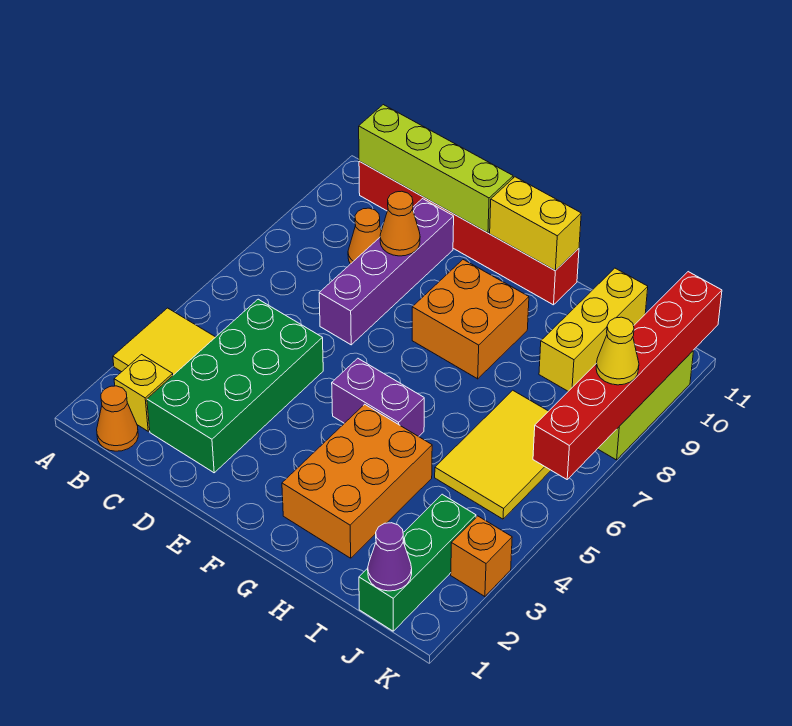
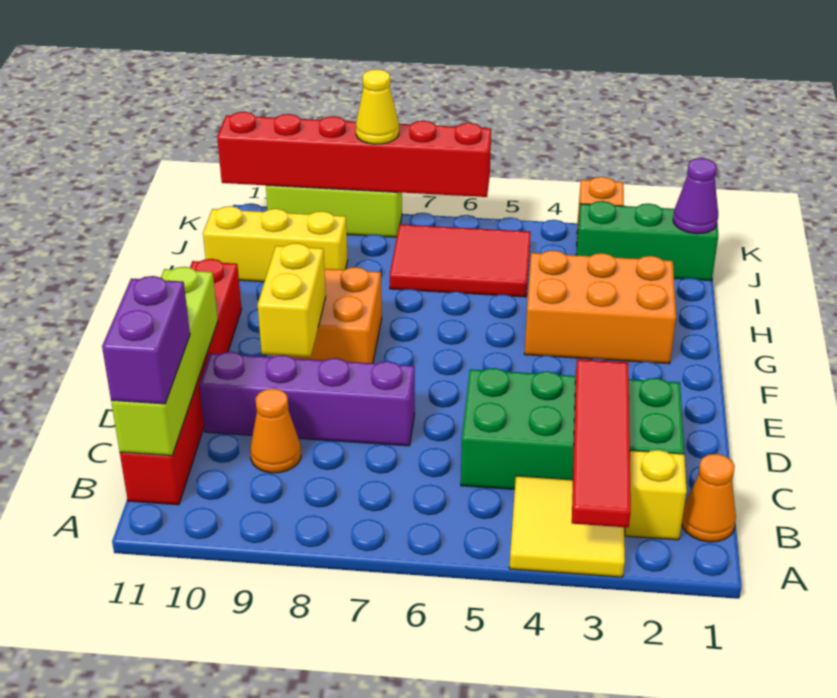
none -> red 1x4 tile [572,359,631,528]
orange 1x1 cone [380,191,420,256] -> none
purple 1x2 brick [332,358,424,437] -> purple 1x2 brick moved to [102,276,190,404]
yellow 1x2 brick [490,177,581,271] -> yellow 1x2 brick moved to [258,243,326,357]
yellow 2x3 tile [435,390,551,519] -> red 2x3 tile [390,224,531,297]

